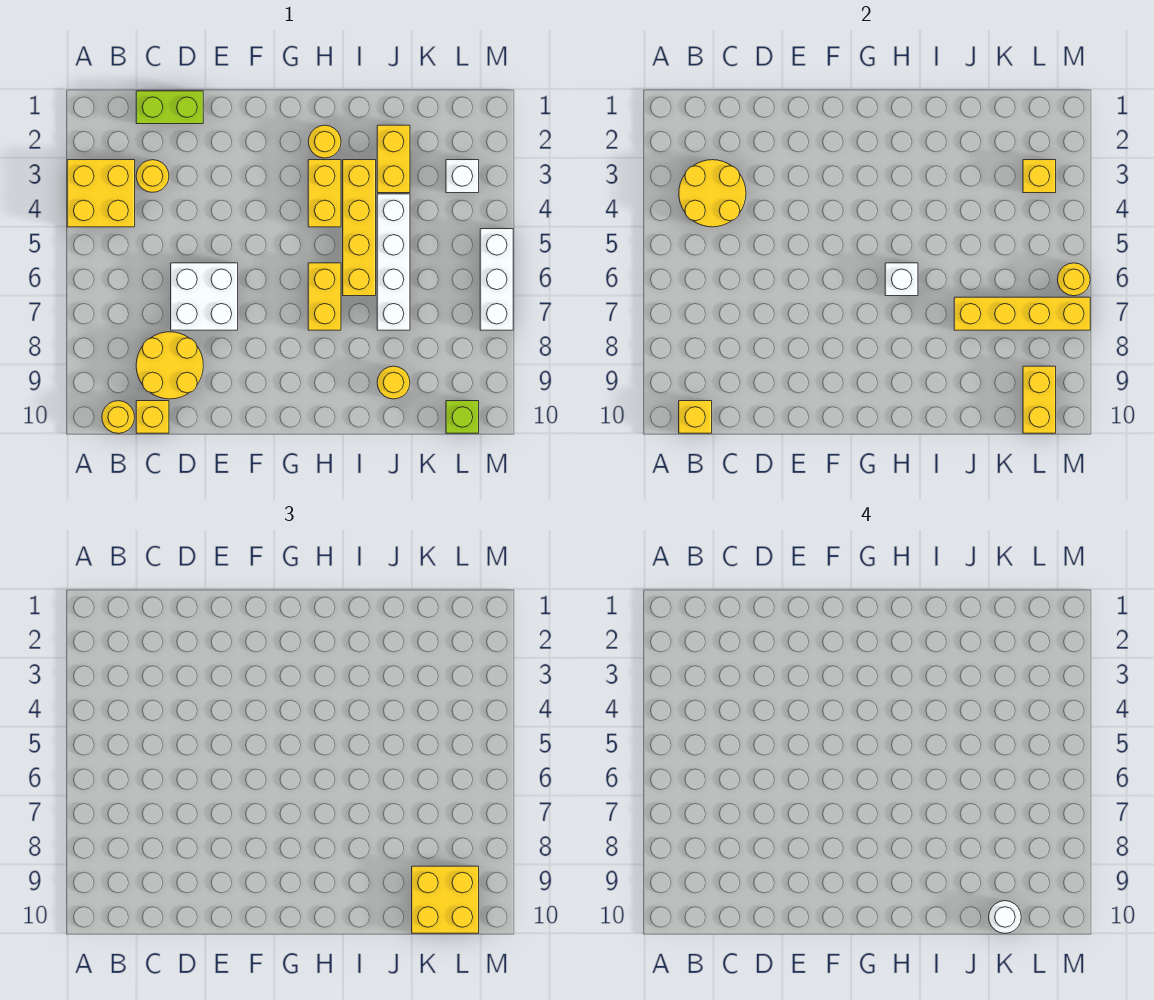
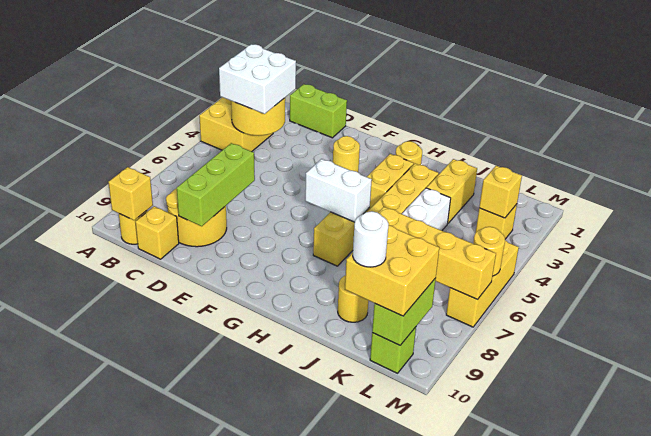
yellow 1x1 round brick [136,160,169,192] -> yellow 1x1 round brick moved to [333,136,360,172]
white 2x2 brick [171,263,238,330] -> white 2x2 brick moved to [219,44,296,114]
none -> lime 1x3 brick [177,143,255,226]
white 1x1 brick [885,263,918,296] -> white 1x2 brick [305,159,372,222]
white 1x1 brick [446,160,479,193] -> yellow 1x1 brick [476,204,517,239]
yellow 1x2 brick [1023,366,1056,433] -> lime 1x2 brick [372,278,436,345]
white 1x3 brick [480,229,513,330] -> yellow 1x3 brick [446,241,519,327]

